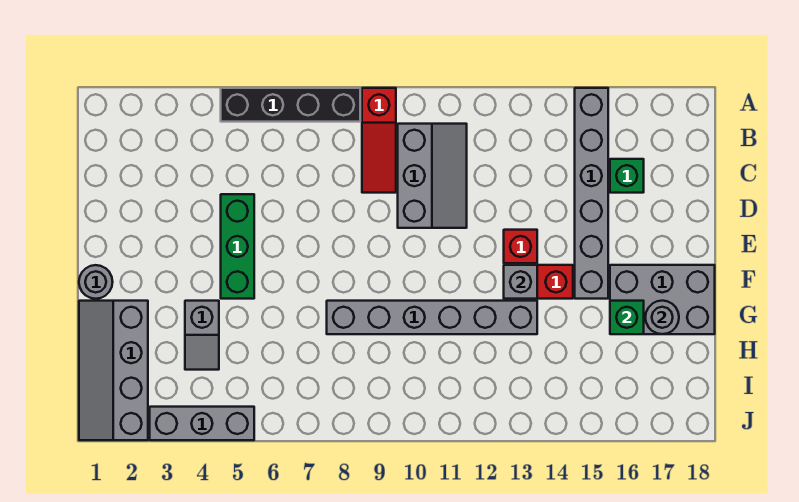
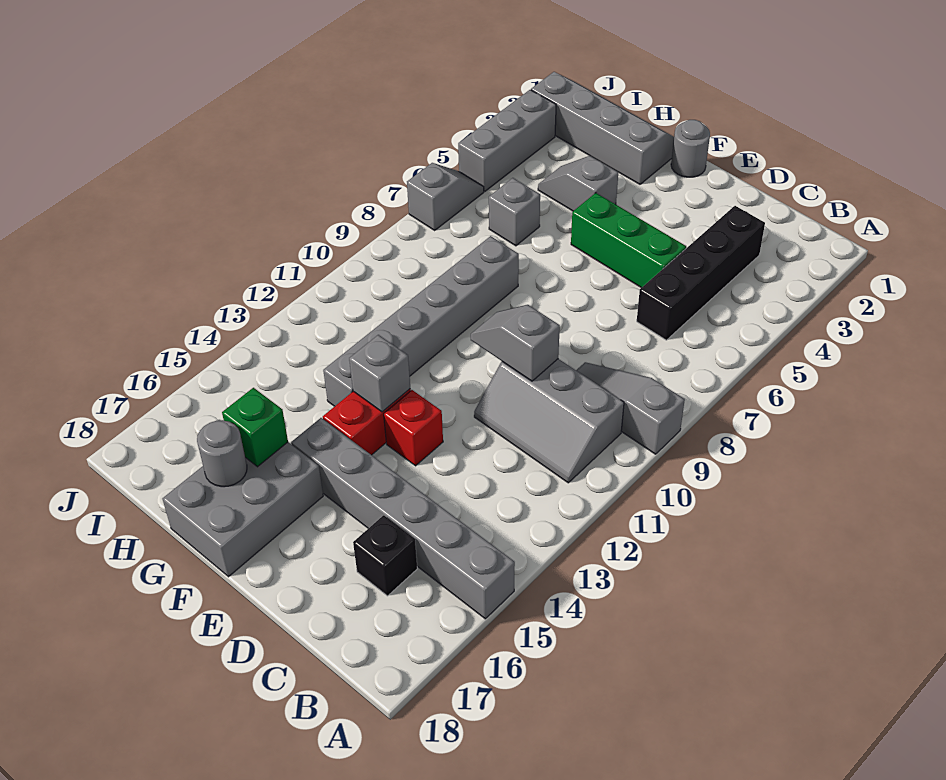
black 1x4 brick [221,88,360,122] -> black 1x4 brick moved to [637,206,765,340]
red 1x3 slope [362,88,396,193] -> grey 1x3 slope [576,362,685,454]
green 1x1 brick [610,159,644,193] -> black 1x1 brick [353,515,417,596]
none -> grey 1x2 slope [471,305,560,381]
none -> grey 1x1 brick [489,178,540,246]
none -> grey 1x2 slope [407,163,484,230]

